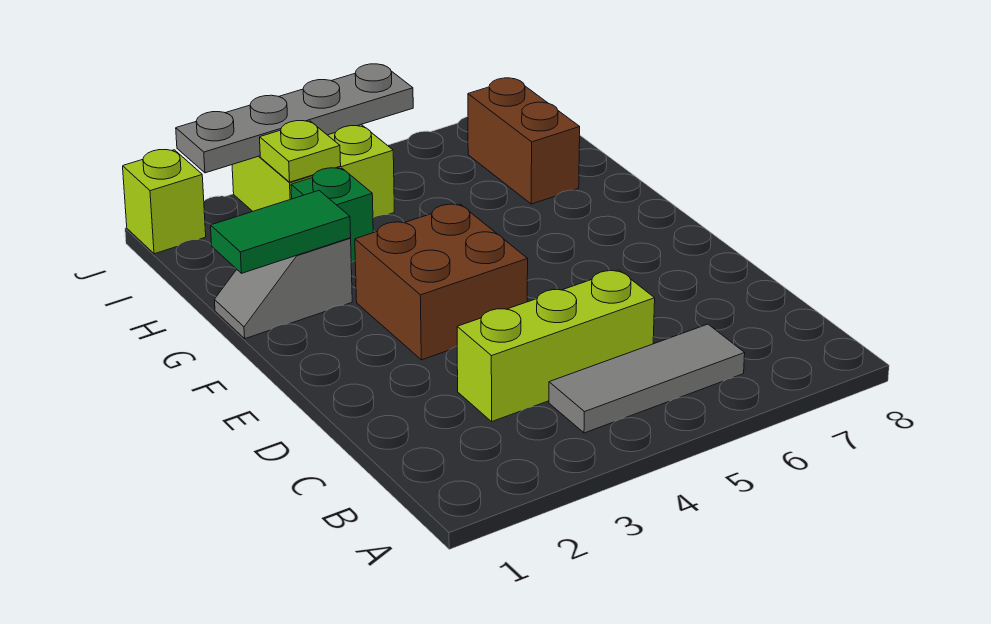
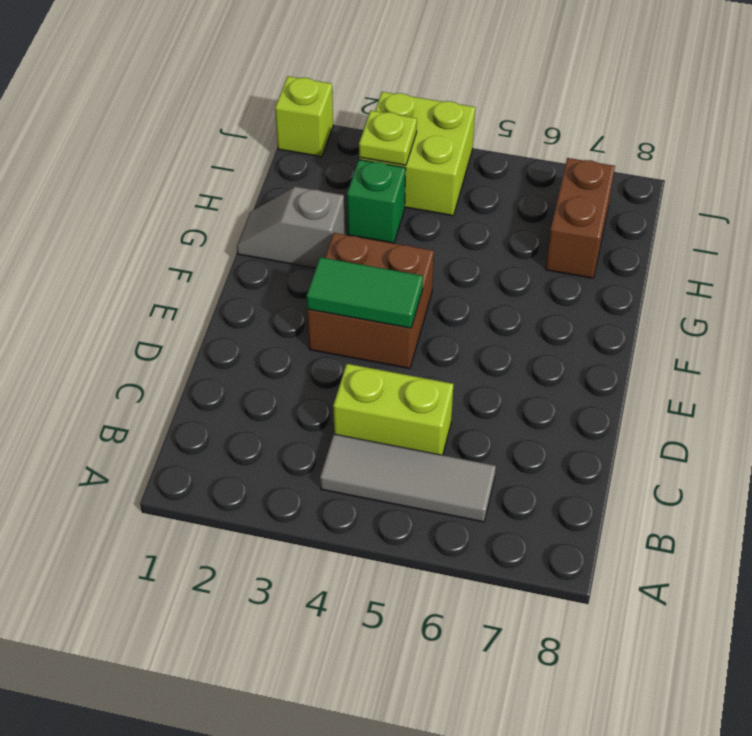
lime 1x3 brick [457,270,655,421] -> lime 1x2 brick [333,364,453,455]
green 1x2 tile [211,191,351,273] -> green 1x2 tile moved to [307,257,423,328]
grey 1x4 plate [176,64,413,173] -> none

